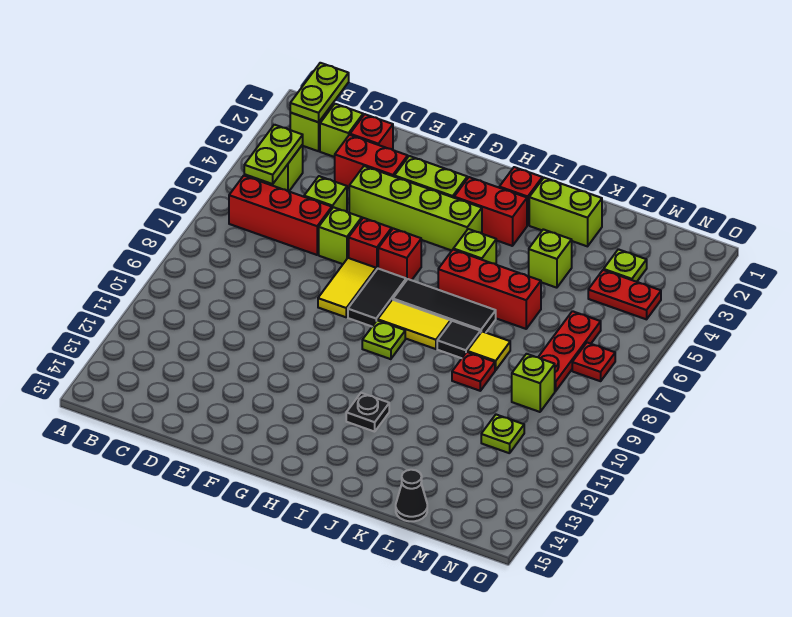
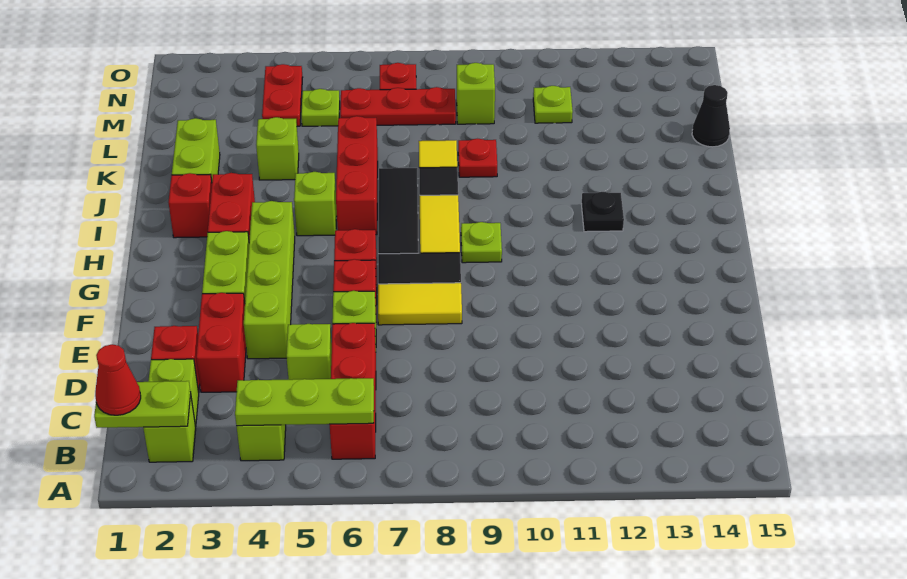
none -> red 1x1 cone [95,344,141,415]
lime 1x2 plate [244,125,303,184] -> lime 1x3 plate [235,378,374,426]
lime 1x1 plate [604,249,647,282] -> lime 1x1 plate moved to [301,89,340,126]

